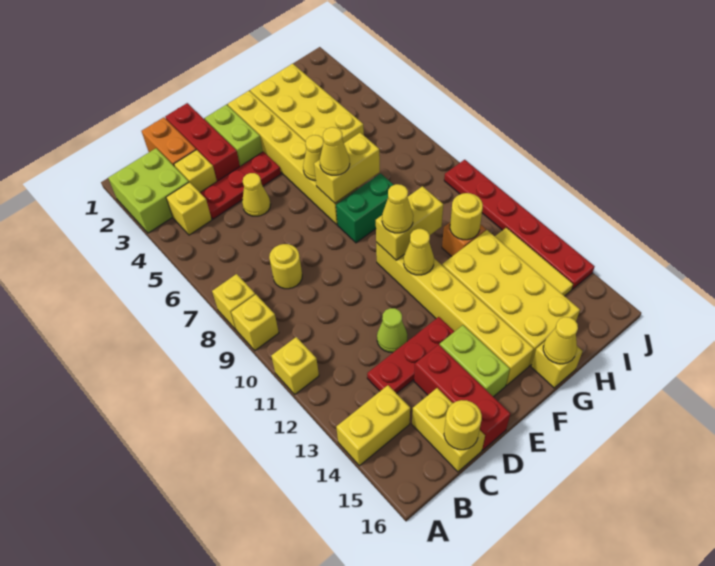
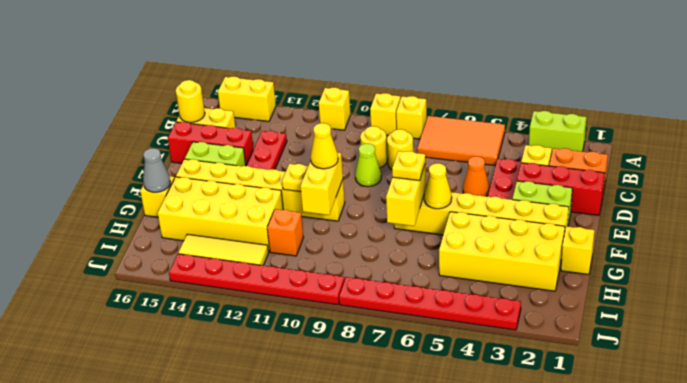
lime 2x2 brick [108,148,189,233] -> lime 1x2 brick [529,111,586,154]
none -> orange 2x3 tile [417,116,505,166]
yellow 1x2 brick [336,385,410,466] -> yellow 1x2 brick turned to [218,77,276,121]
yellow 1x1 brick [166,182,212,235] -> yellow 1x1 brick moved to [561,226,594,274]
yellow 1x1 cone [242,173,271,216] -> orange 1x1 cone [463,156,489,197]
lime 1x1 cone [377,308,407,353] -> lime 1x1 cone moved to [355,143,381,186]
yellow 1x1 cone [320,127,350,175] -> yellow 1x1 plate [392,151,426,181]
green 1x2 brick [336,173,393,243] -> none
yellow 1x1 cone [404,229,434,275] -> yellow 1x1 plate [282,164,308,192]
yellow 1x1 cone [543,317,578,364] -> grey 1x1 cone [143,148,170,192]
yellow 1x1 round brick [450,193,483,240] -> yellow 1x1 round brick moved to [360,126,387,168]
none -> red 1x6 plate [339,277,521,330]

